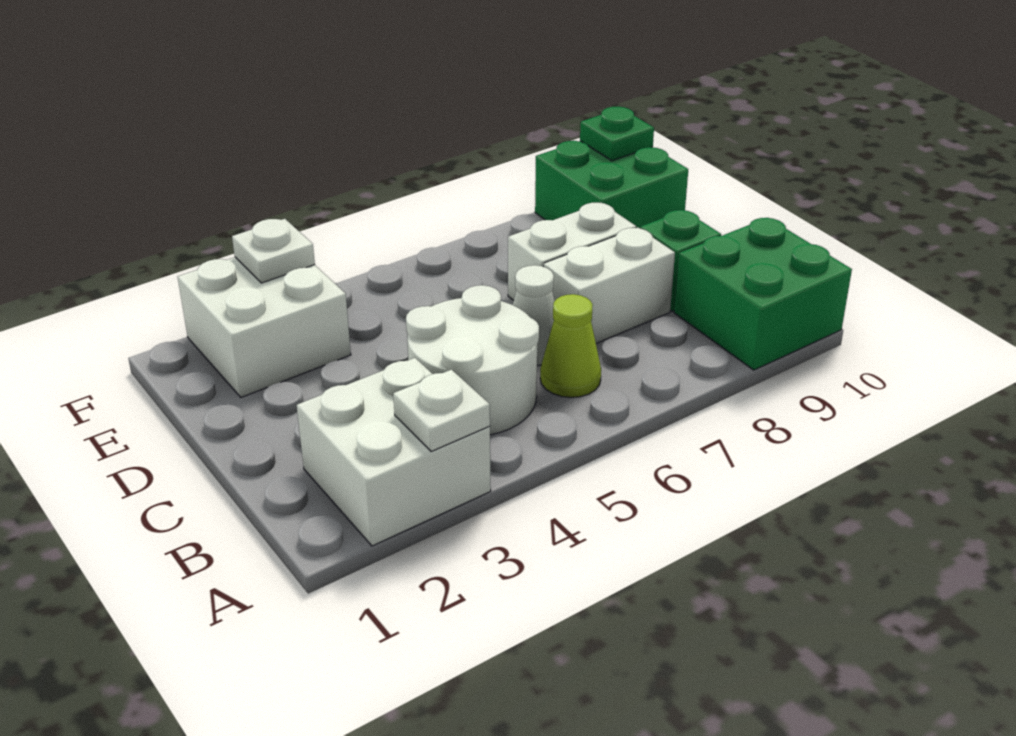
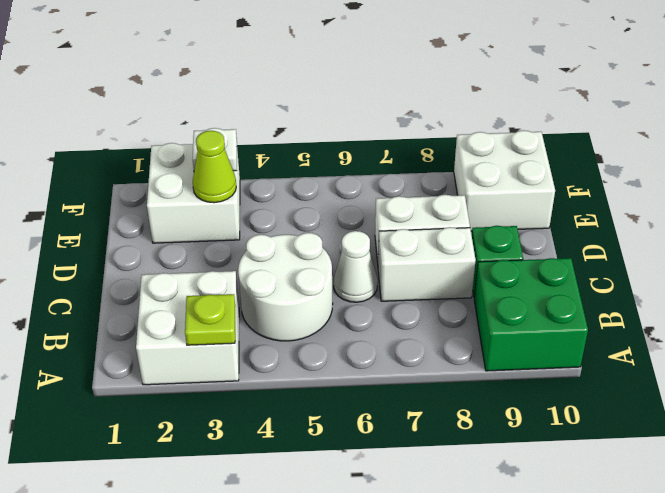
white 1x1 plate [393,370,490,451] -> lime 1x1 plate [185,294,235,345]
lime 1x1 cone [540,294,601,397] -> lime 1x1 cone moved to [193,131,236,203]
green 2x2 brick [535,141,688,228] -> white 2x2 brick [454,130,555,231]
green 1x1 plate [580,107,654,161] -> none

